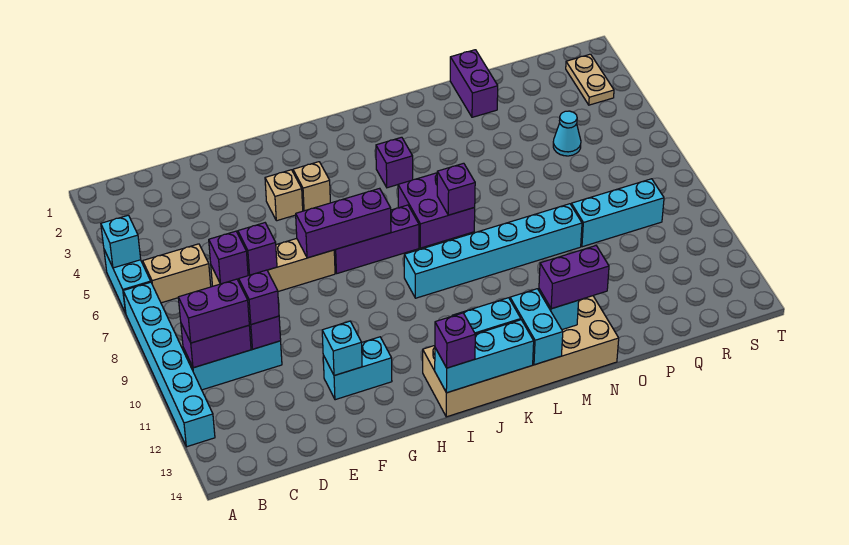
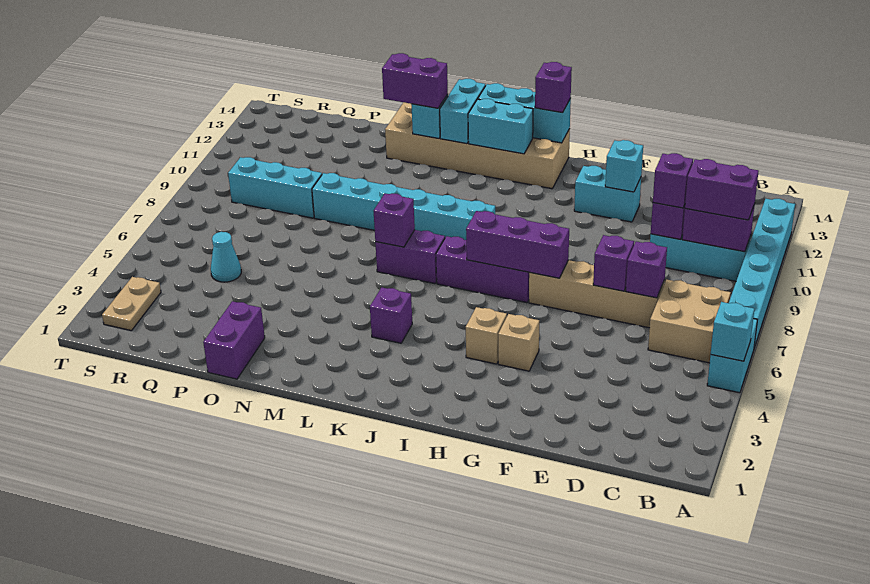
tan 1x2 brick [143,244,211,303] -> tan 2x2 brick [648,280,731,363]
purple 2x2 brick [398,173,475,248] -> purple 1x2 brick [375,230,445,284]

